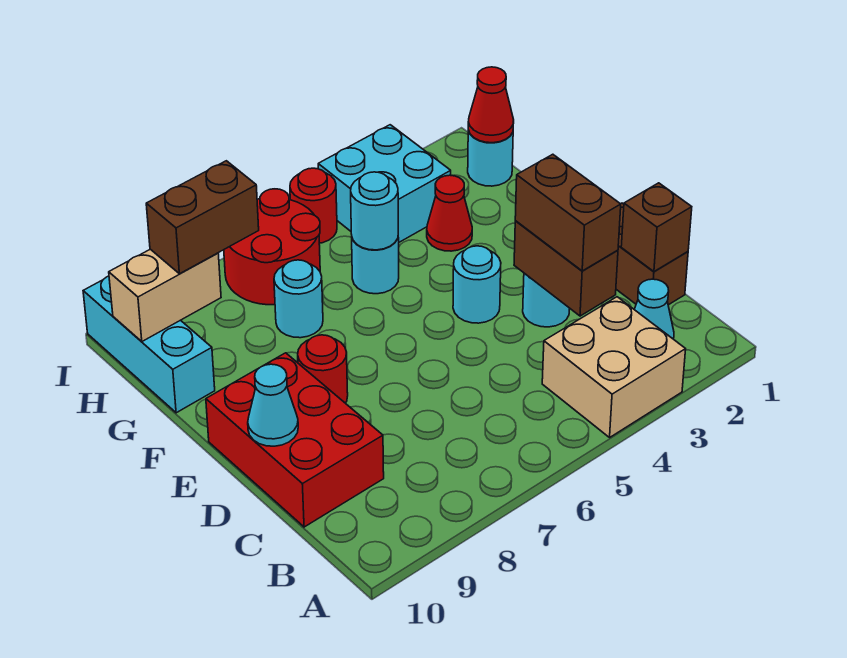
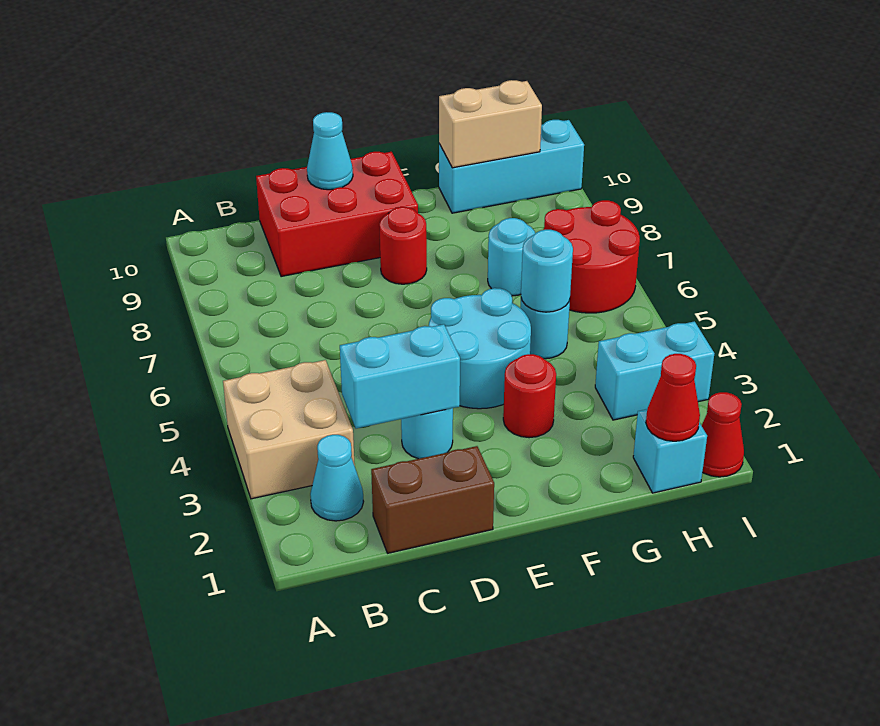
brown 1x1 brick [621,183,692,271] -> none
brown 1x2 brick [514,221,618,316] -> cyan 1x2 brick [340,324,460,428]
brown 1x2 brick [515,154,621,271] -> none
cyan 1x1 round brick [453,246,501,323] -> cyan 2x2 round brick [429,288,531,409]
red 1x1 cone [427,175,472,251] -> red 1x1 cone moved to [702,392,744,477]
cyan 1x1 round brick [468,131,513,186] -> cyan 1x1 brick [633,409,707,493]
cyan 2x2 brick [318,125,451,242] -> cyan 1x2 brick [595,321,714,420]
brown 1x2 brick [146,161,259,274] -> none
tan 1x2 brick [109,249,221,342] -> tan 1x2 brick turned to [439,80,542,168]
red 1x1 round brick [290,168,337,243] -> red 1x1 round brick moved to [503,354,556,438]

